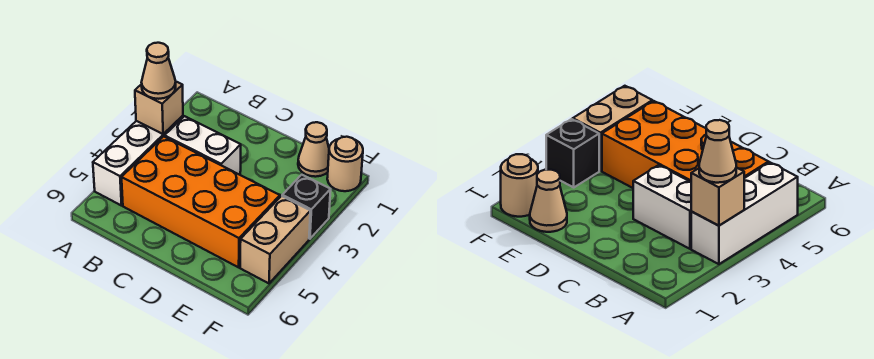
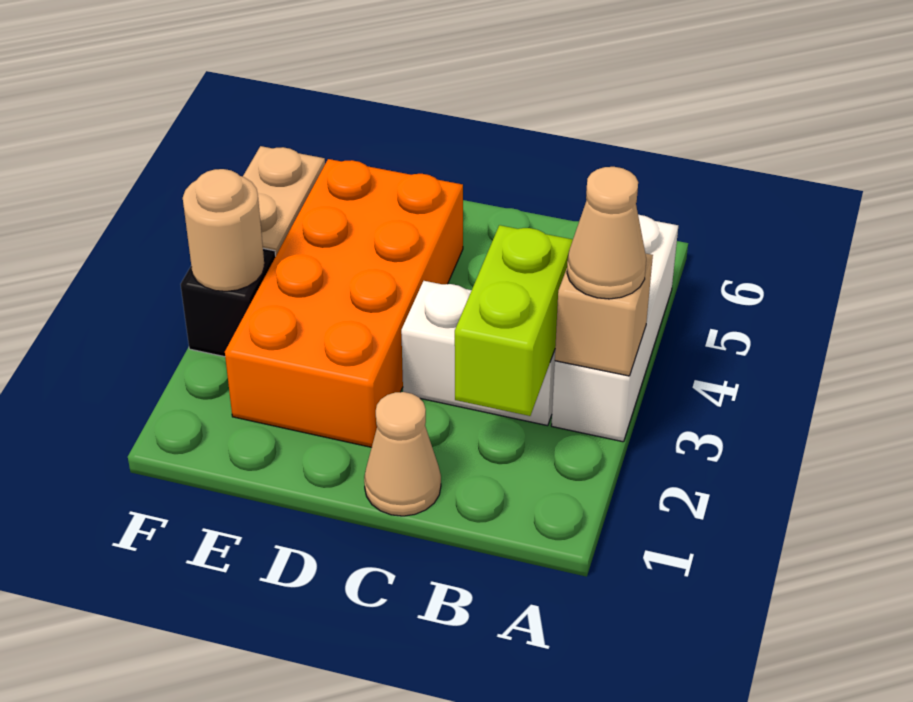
none -> lime 1x2 brick [455,225,573,416]
orange 2x4 brick [122,136,280,267] -> orange 2x4 brick turned to [225,159,463,447]
tan 1x1 cone [298,122,329,177] -> tan 1x1 cone moved to [364,392,441,516]
tan 1x1 round brick [327,137,363,191] -> tan 1x1 round brick moved to [183,169,265,291]

